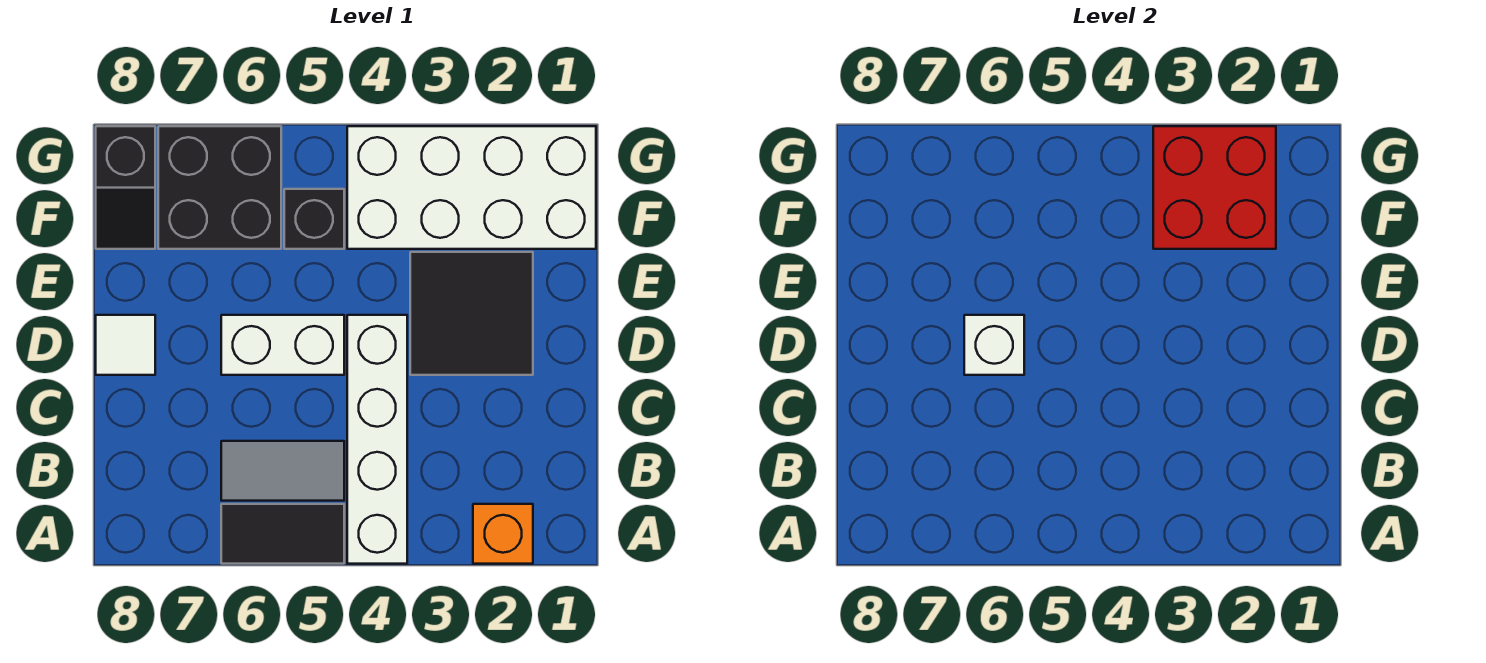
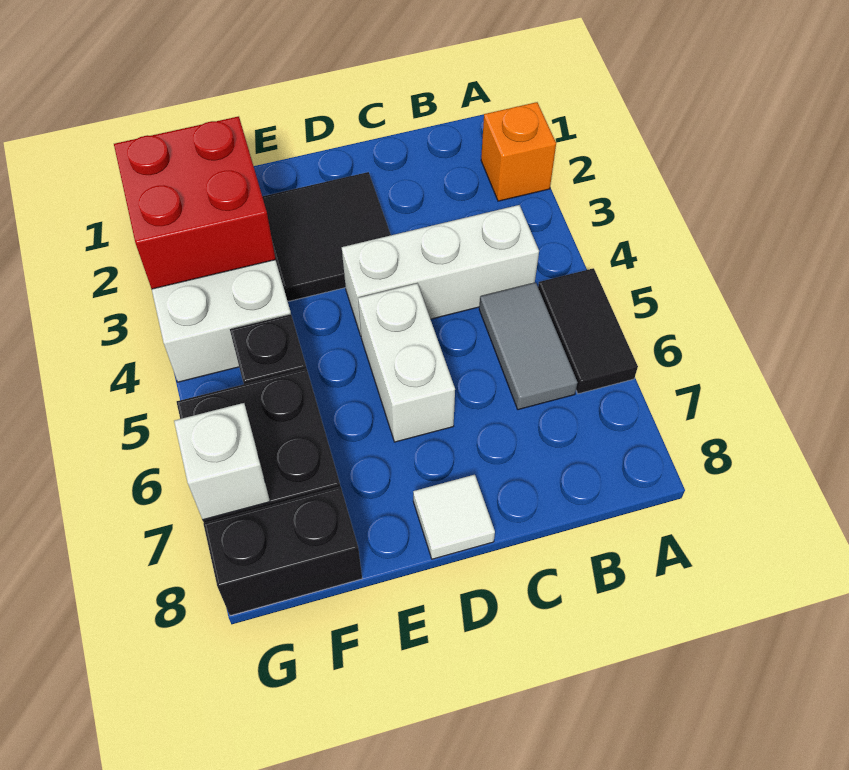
white 1x4 brick [347,315,407,564] -> white 1x3 brick [342,205,539,336]
white 1x1 brick [964,315,1024,375] -> white 1x1 brick moved to [174,403,270,520]
black 1x2 slope [96,126,155,249] -> black 1x2 brick [203,487,362,616]

